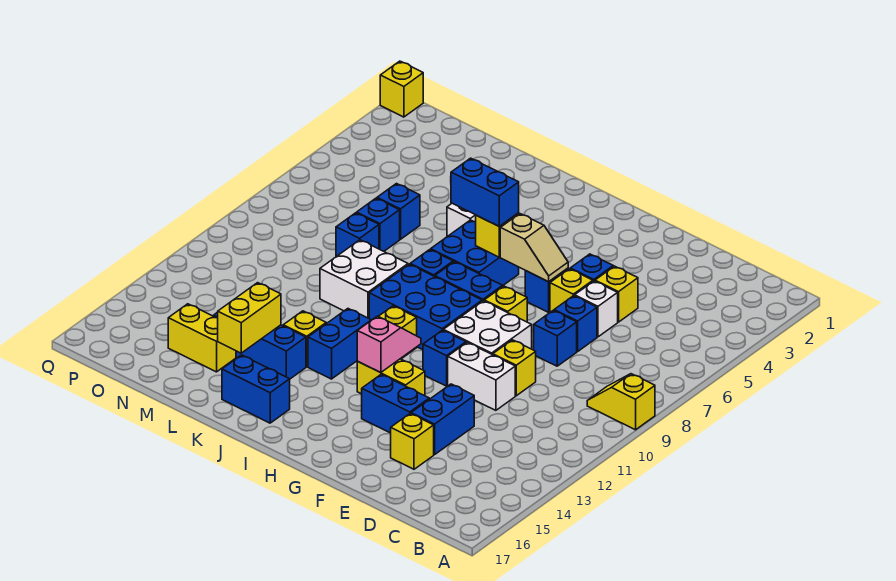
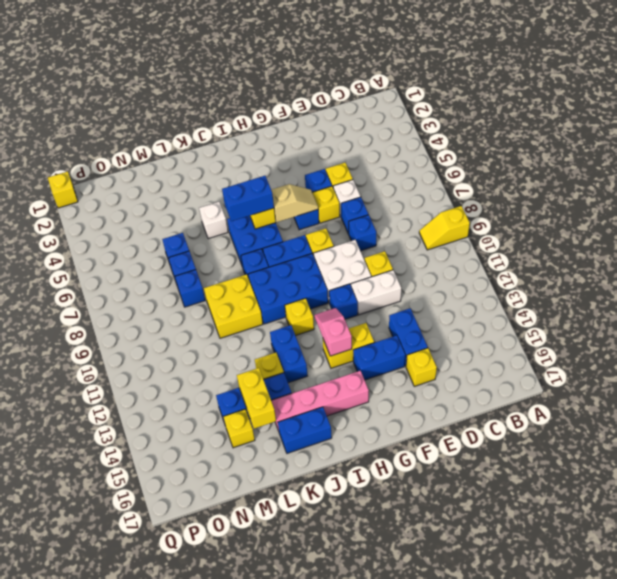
none -> pink 1x4 brick [271,371,369,431]
white 2x2 brick [320,240,408,318] -> yellow 2x2 brick [204,274,263,338]
yellow 1x2 brick [168,304,236,372] -> yellow 1x1 brick [223,409,255,448]

